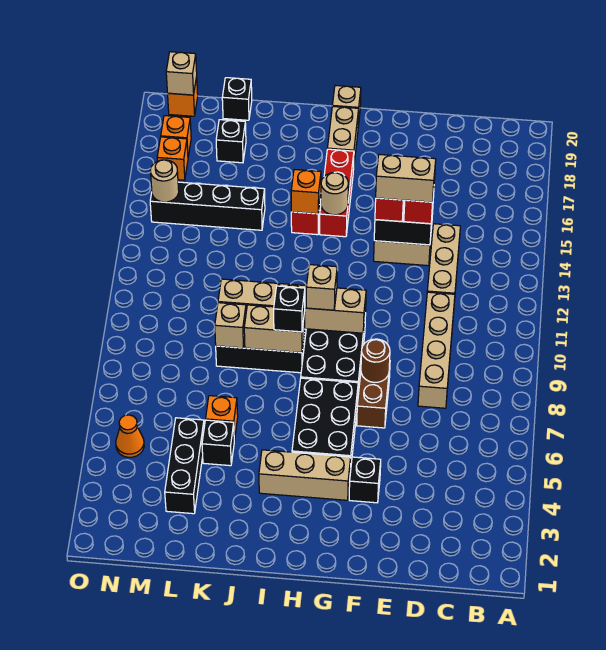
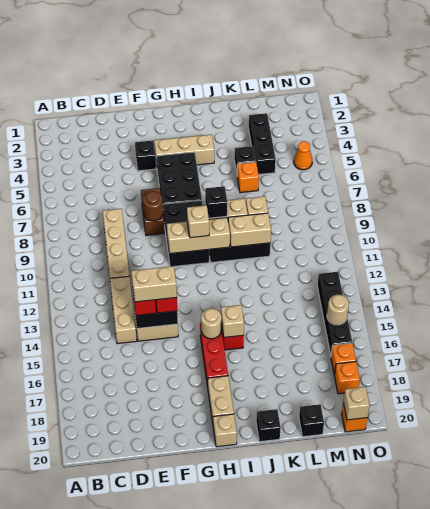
orange 1x1 brick [291,169,321,214] -> tan 1x1 brick [221,305,244,337]
black 1x4 brick [150,182,265,230] -> black 1x4 brick turned to [317,272,352,355]
black 1x1 brick [216,120,246,163] -> black 1x1 brick moved to [256,409,281,442]

